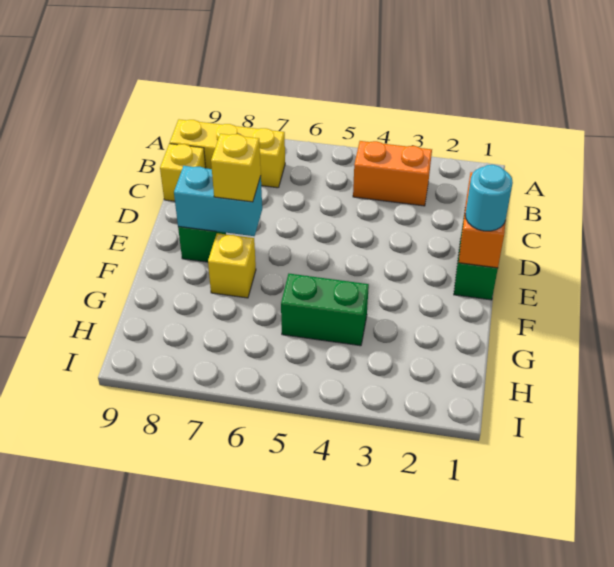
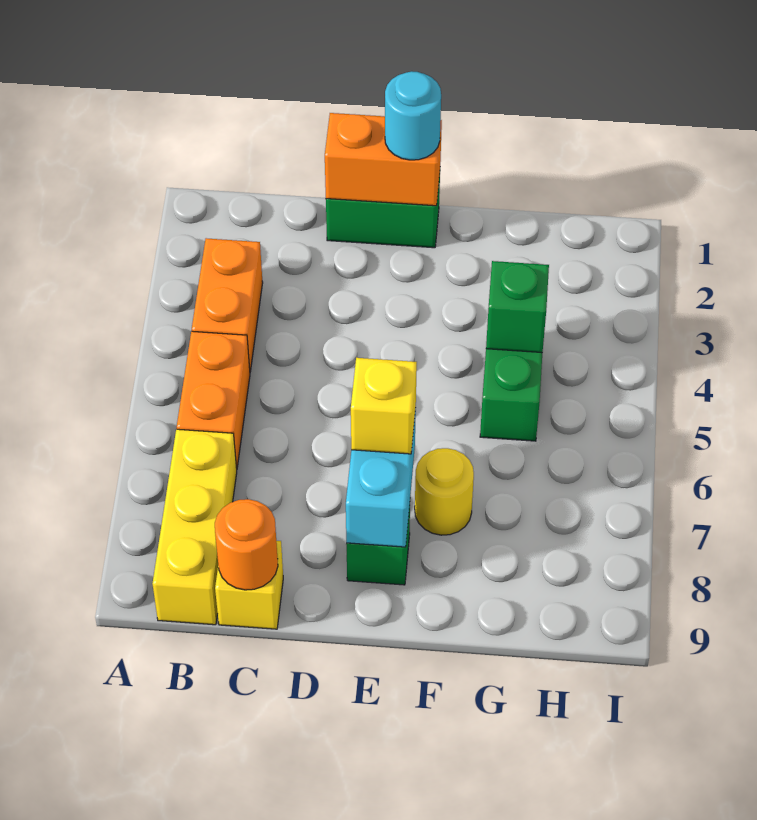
none -> orange 1x2 brick [177,331,250,469]
none -> orange 1x1 round brick [215,499,278,590]
yellow 1x1 brick [208,233,256,298] -> yellow 1x1 round brick [415,448,474,535]
none -> green 1x1 brick [486,261,549,353]

